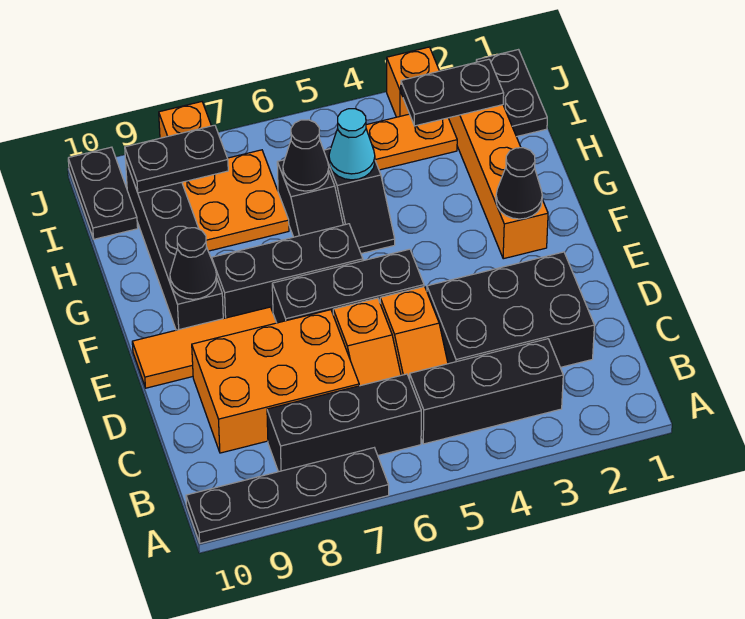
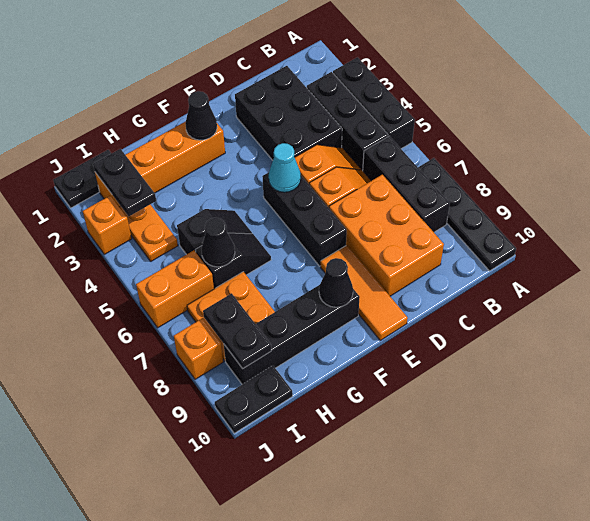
black 1x3 brick [212,224,363,319] -> black 1x3 brick moved to [333,57,415,149]
cyan 1x1 cone [329,109,375,180] -> cyan 1x1 cone moved to [269,143,301,192]
none -> orange 1x2 brick [136,250,214,328]

